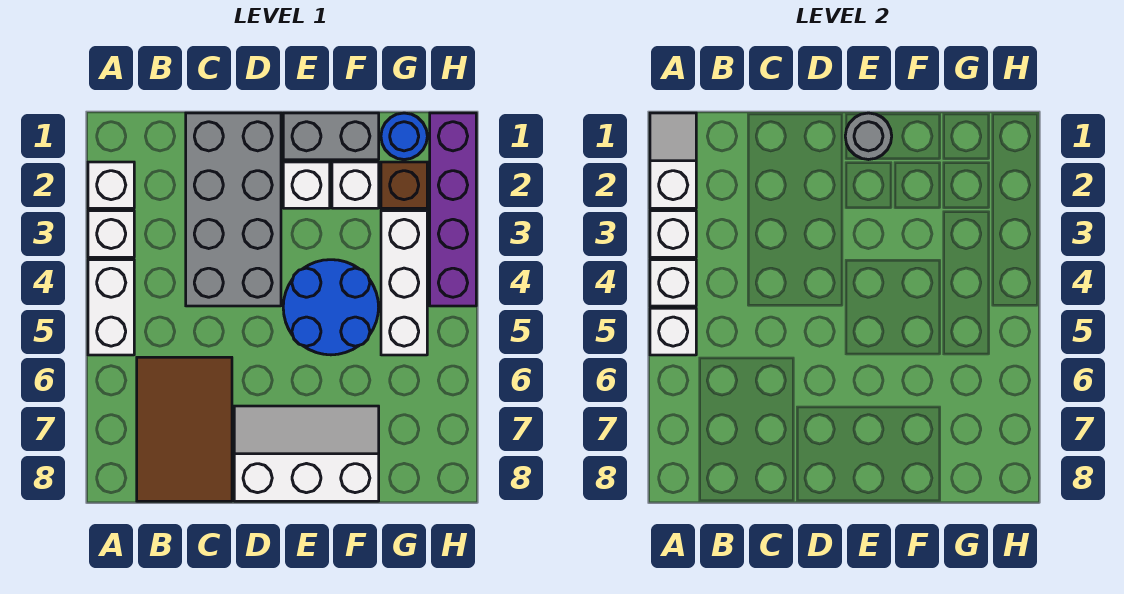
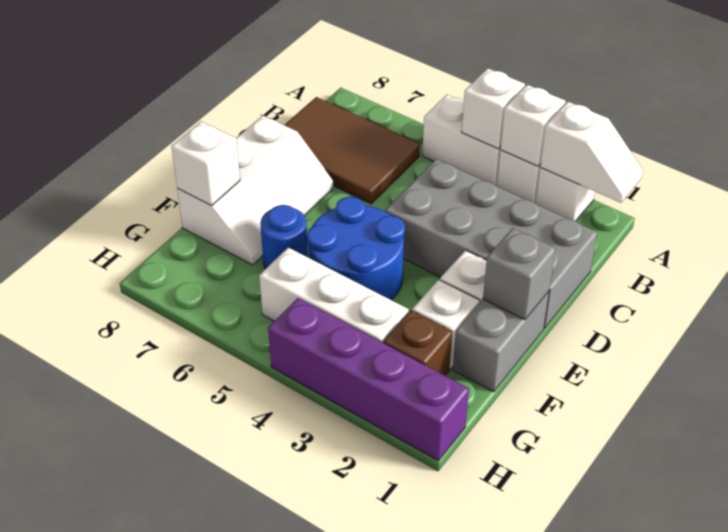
white 1x1 brick [650,308,696,355] -> white 1x1 brick moved to [171,122,240,205]
grey 1x1 round brick [845,113,892,160] -> grey 1x1 brick [483,228,556,320]
blue 1x1 round brick [381,113,427,160] -> blue 1x1 round brick moved to [260,205,308,269]

